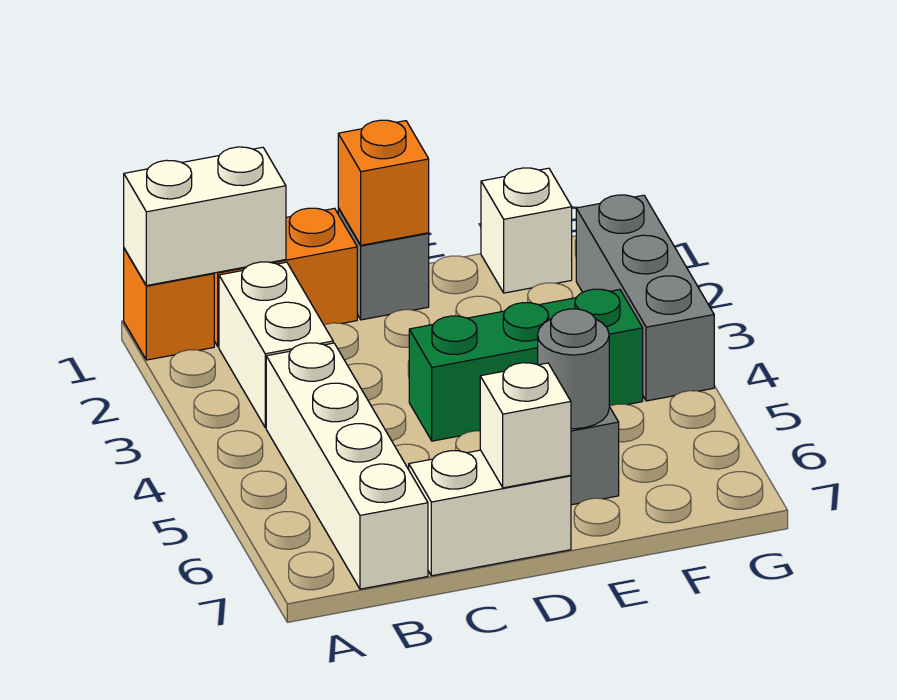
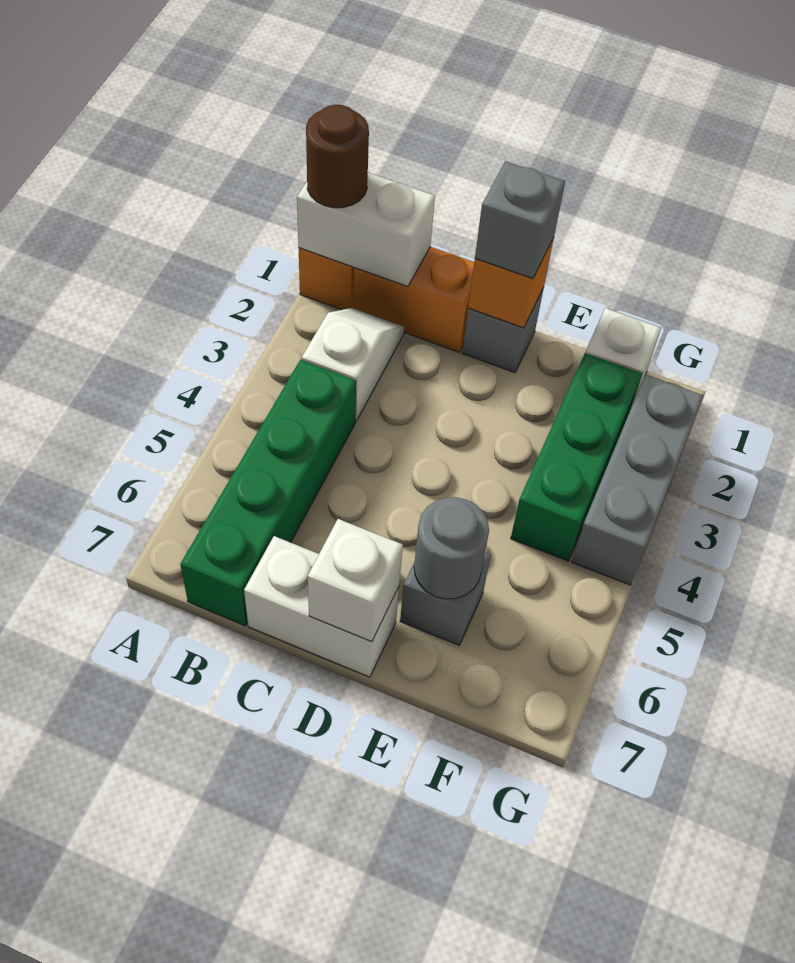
none -> brown 1x1 round brick [306,105,369,208]
white 1x2 brick [219,262,333,427] -> white 1x2 slope [302,308,404,421]
white 1x4 brick [266,343,428,589] -> green 1x4 brick [180,360,356,625]
none -> grey 1x1 brick [475,161,565,279]
green 1x3 brick [409,289,643,441] -> green 1x3 brick turned to [511,353,642,561]

